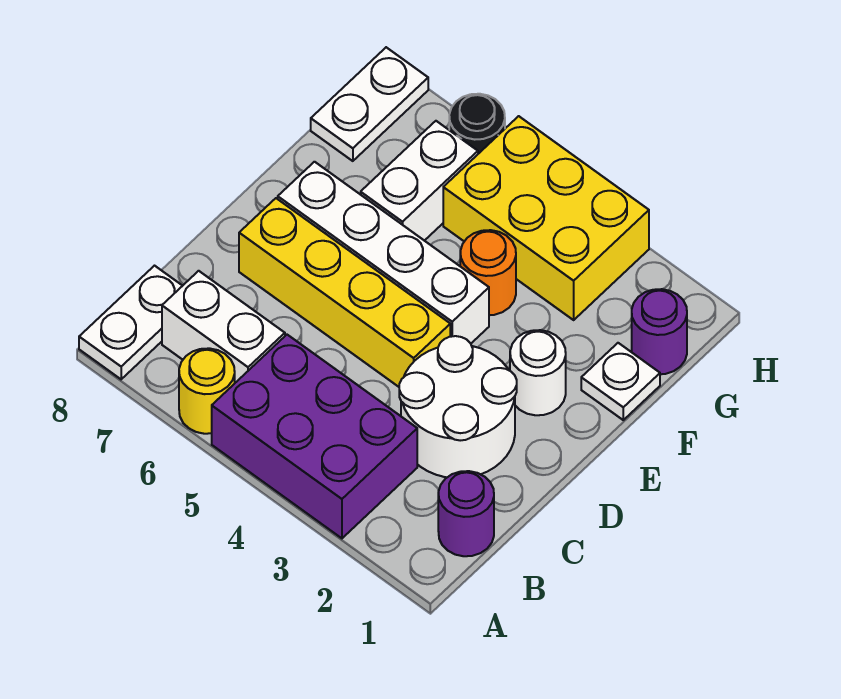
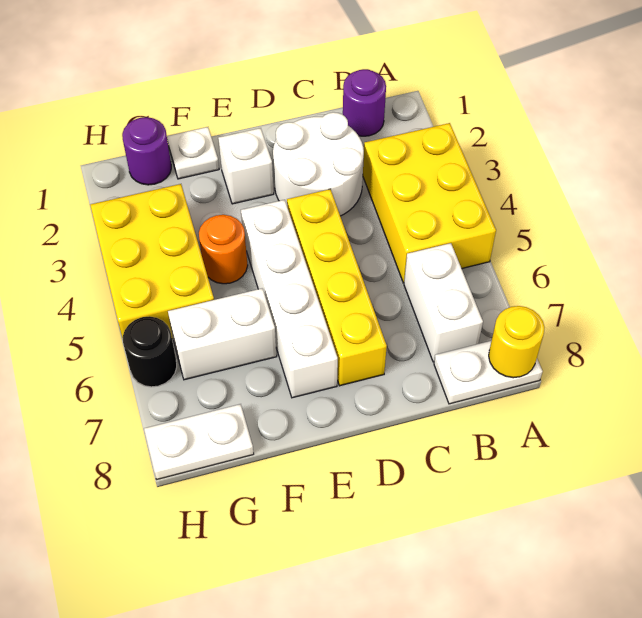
purple 2x3 brick [212,335,417,538] -> yellow 2x3 brick [363,123,496,283]
yellow 1x1 round brick [179,348,235,434] -> yellow 1x1 round brick moved to [489,306,545,378]
white 1x1 round brick [510,330,566,415] -> white 1x1 brick [218,128,274,204]

